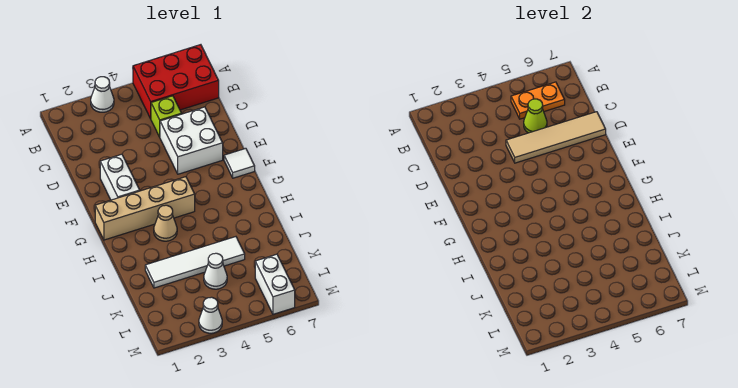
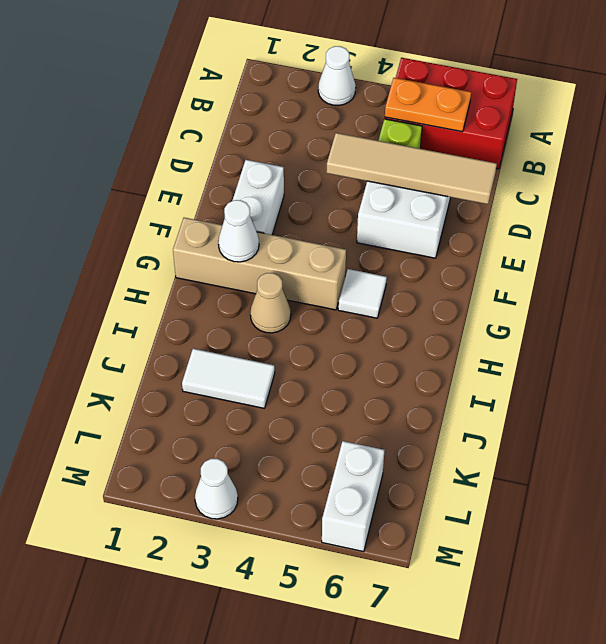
lime 1x1 cone [524,99,547,133] -> none
white 1x1 tile [224,148,255,178] -> white 1x1 tile moved to [338,269,387,318]
white 1x4 tile [145,237,245,288] -> white 1x2 tile [182,349,275,408]
white 1x1 cone [204,253,227,289] -> white 1x1 cone moved to [218,200,259,262]

